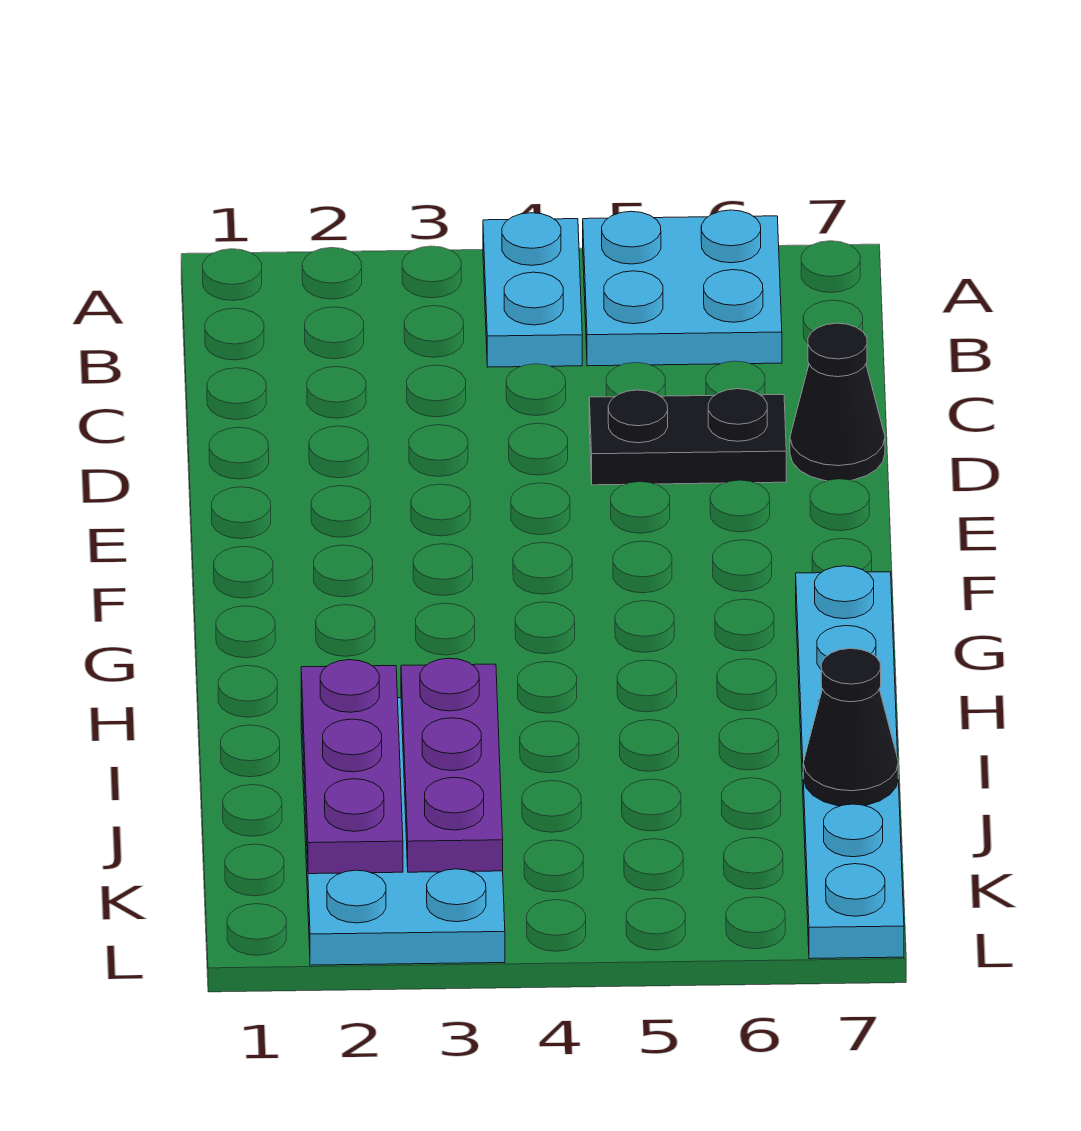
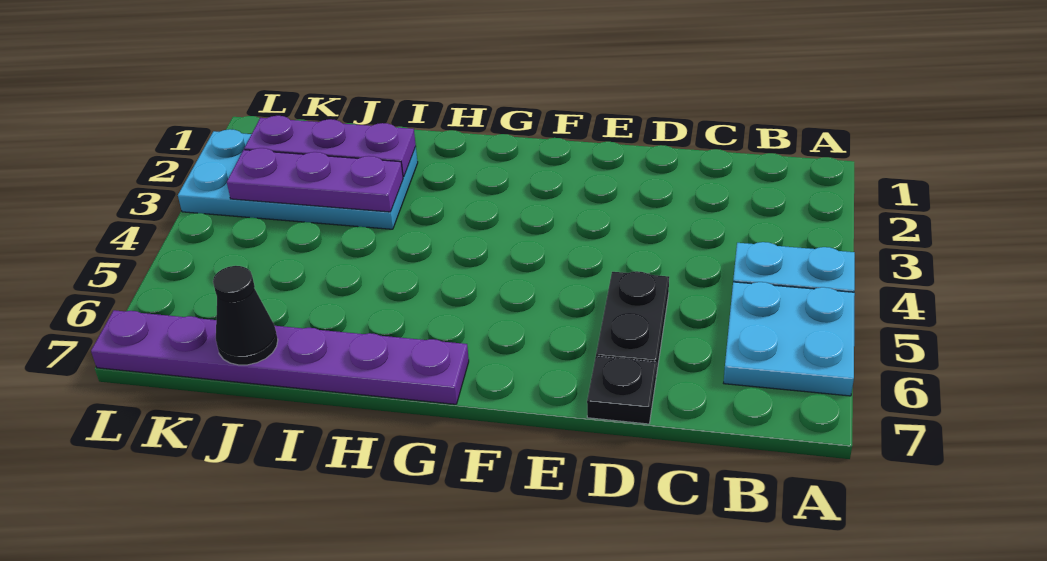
black 1x1 cone [790,323,885,481] -> black 1x1 plate [587,356,657,424]
cyan 1x6 plate [796,566,904,959] -> purple 1x6 plate [91,310,469,404]

